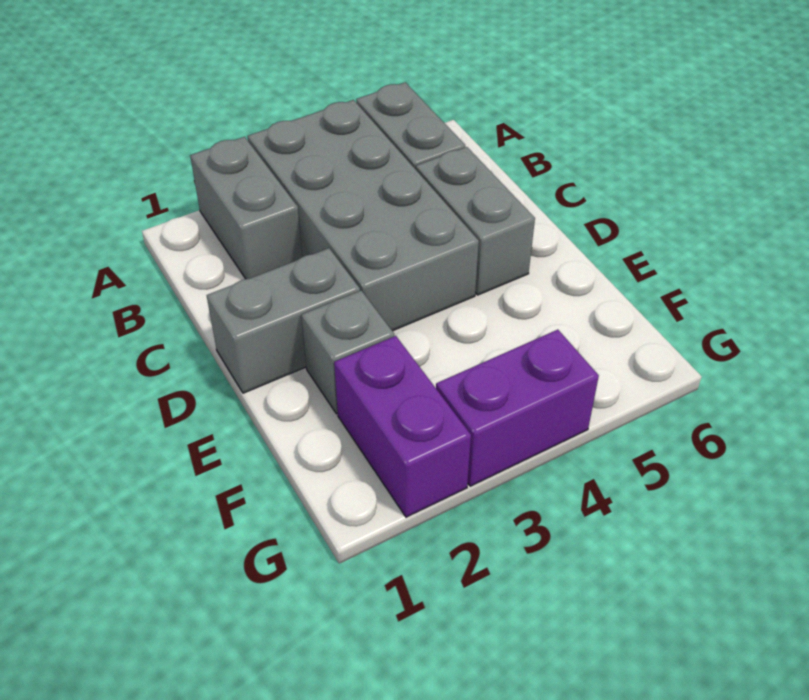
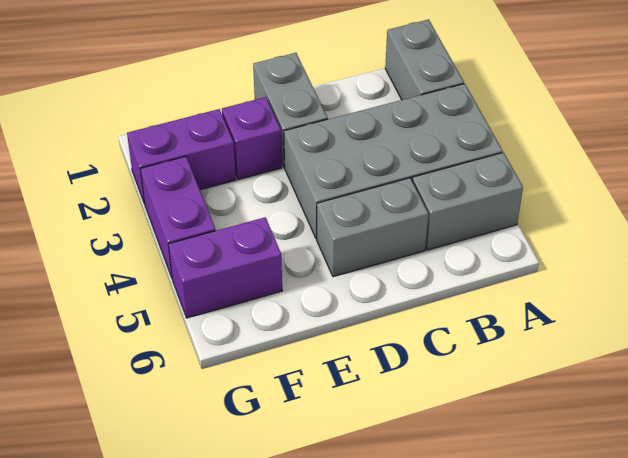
grey 1x2 brick [190,137,302,279] -> grey 1x2 brick turned to [385,19,464,100]
grey 1x1 brick [301,291,394,414] -> purple 1x1 brick [222,97,282,180]
none -> purple 1x2 brick [168,217,282,318]

